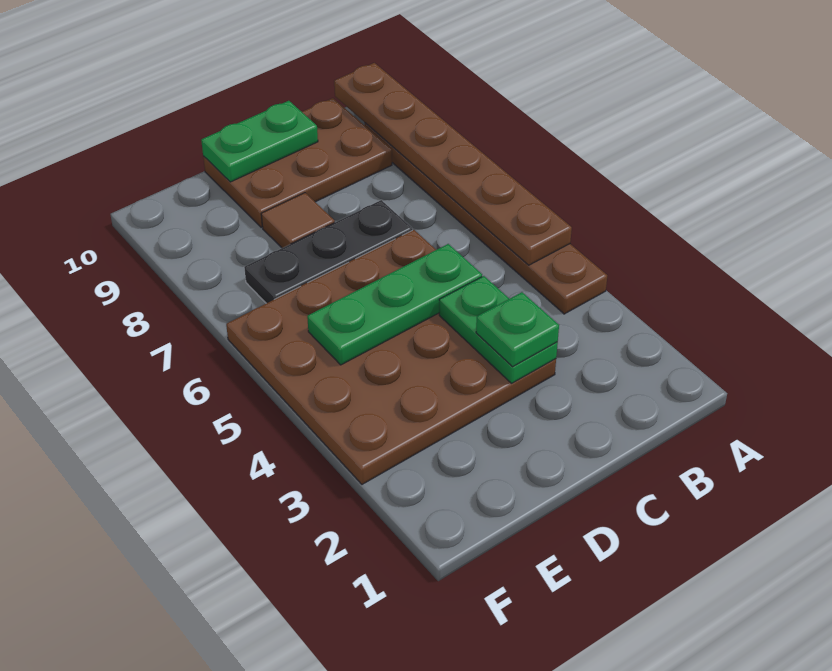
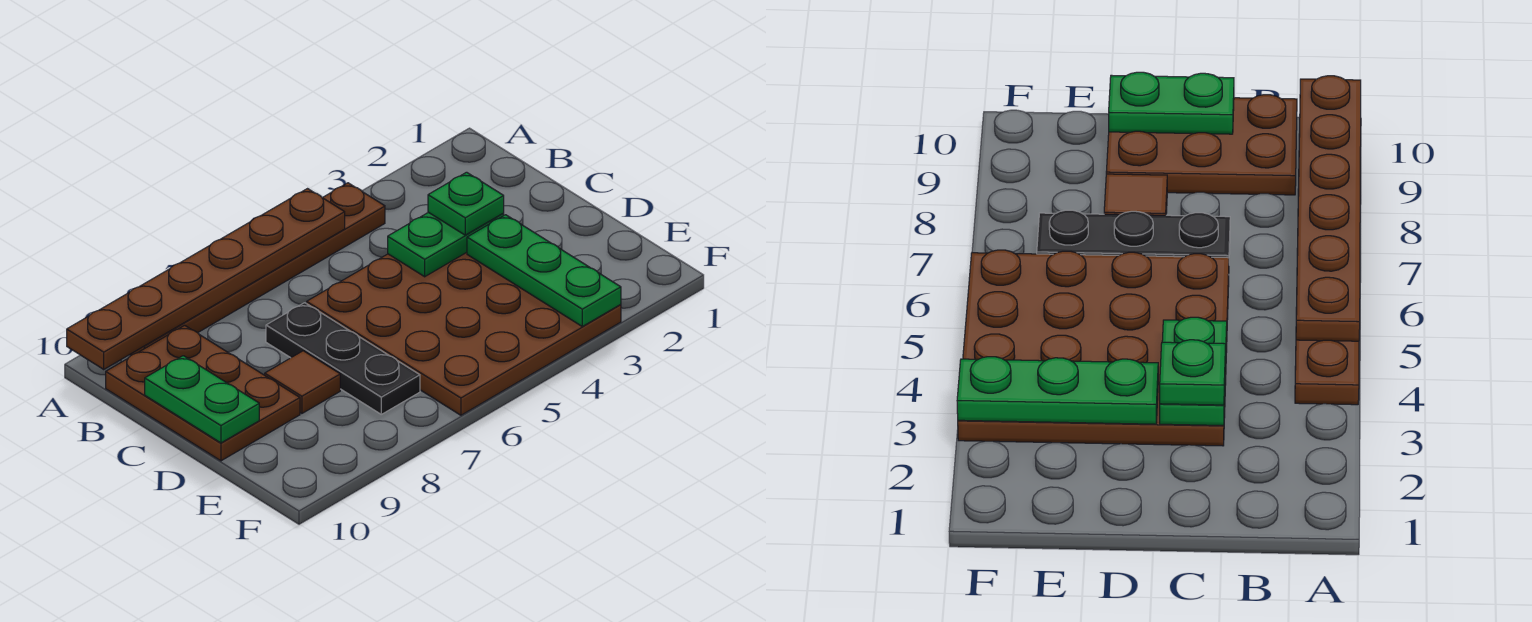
green 1x3 plate [307,244,482,365] -> green 1x3 plate moved to [467,215,621,326]

